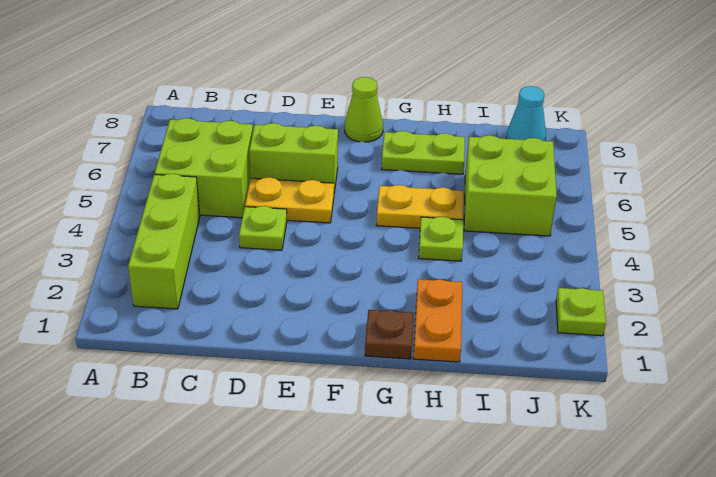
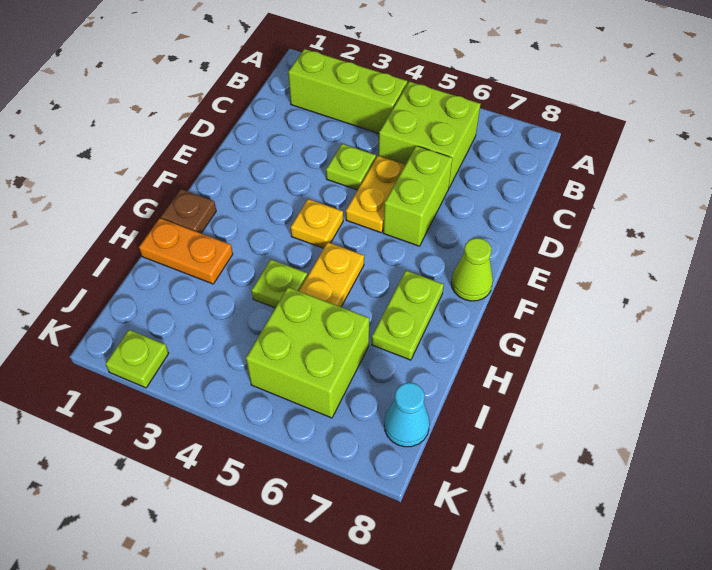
none -> yellow 1x1 plate [291,199,343,248]

